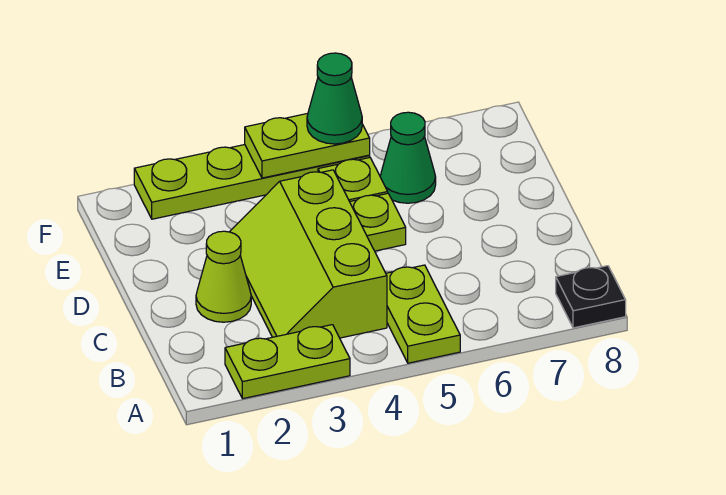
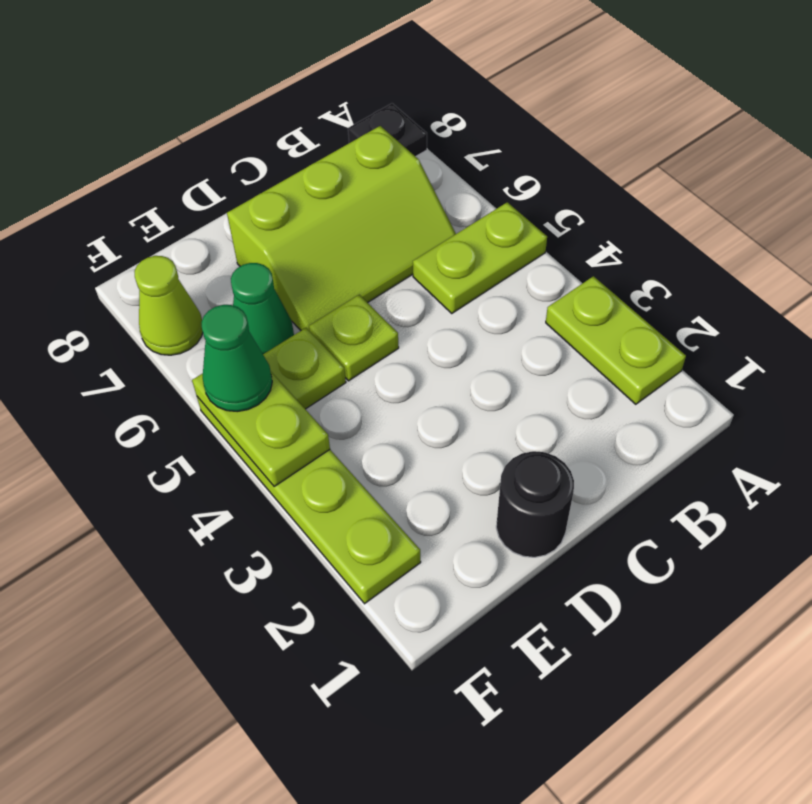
lime 2x3 slope [230,170,387,338] -> lime 2x3 slope moved to [227,126,456,330]
lime 1x1 cone [196,231,251,322] -> lime 1x1 cone moved to [134,256,203,355]
none -> black 1x1 round brick [496,451,574,557]

